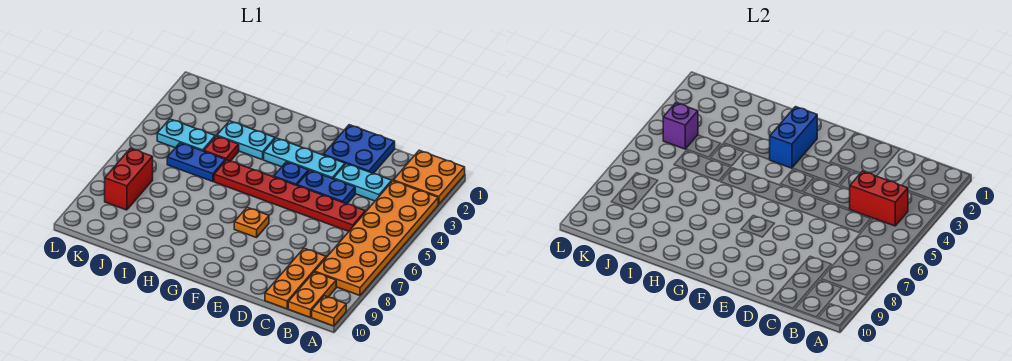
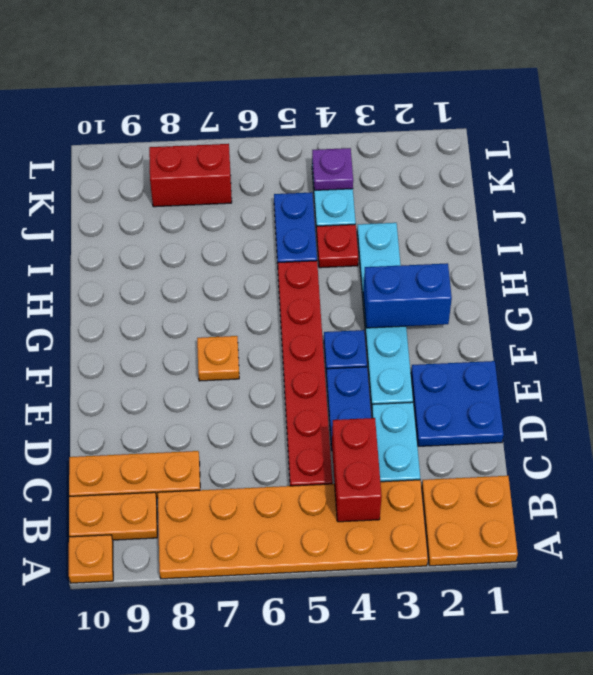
purple 1x1 brick [663,103,698,149] -> purple 1x1 plate [312,148,353,190]

